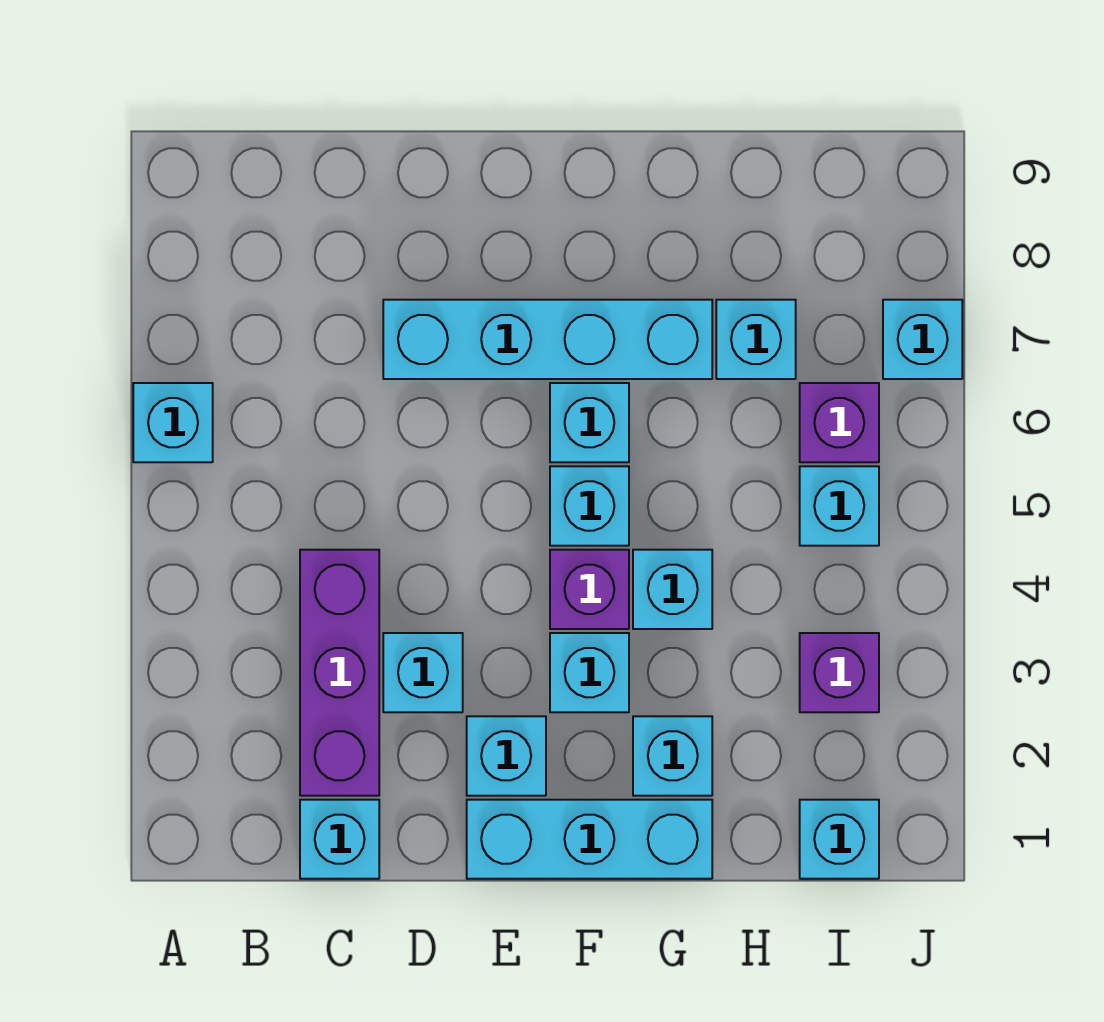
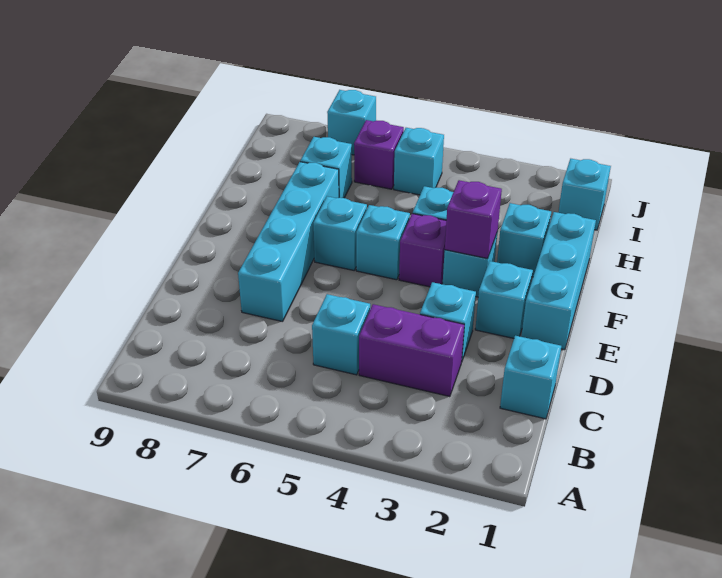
cyan 1x1 brick [133,383,213,462] -> cyan 1x1 brick moved to [312,294,370,375]
purple 1x3 brick [300,550,379,796] -> purple 1x2 brick [359,304,464,397]
purple 1x1 brick [800,633,879,712] -> purple 1x1 brick moved to [445,180,502,258]

